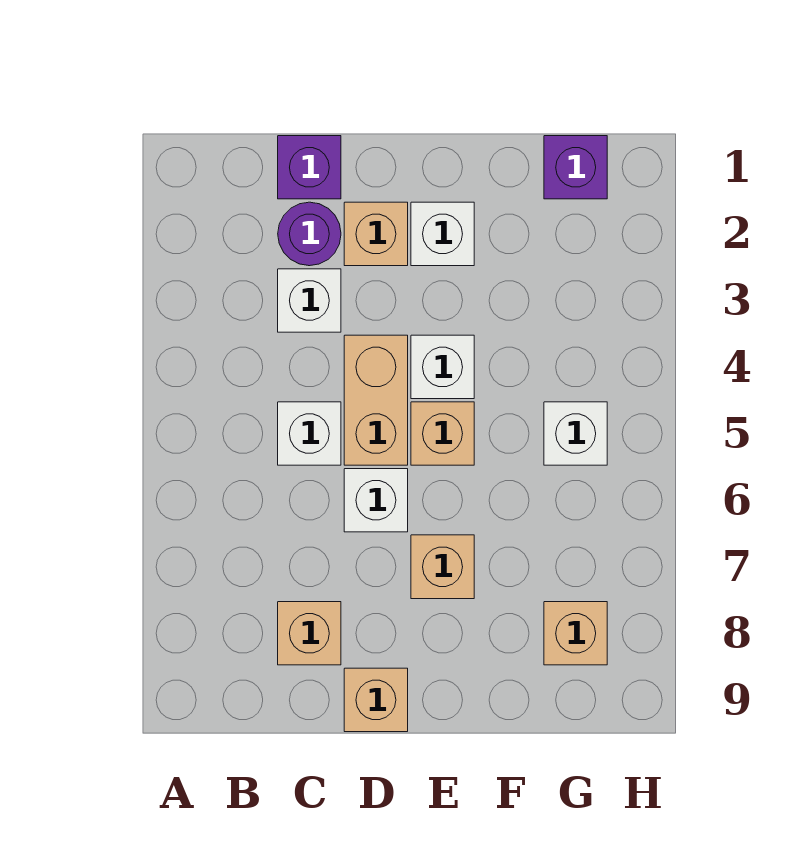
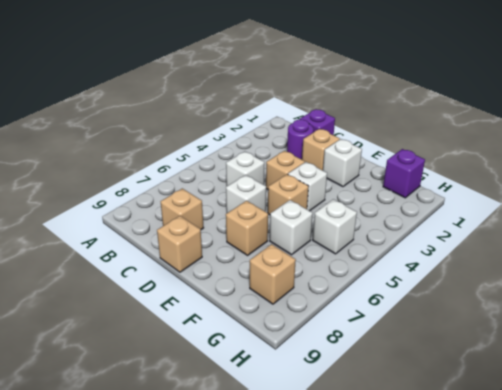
white 1x1 brick [278,269,341,332] -> white 1x1 brick moved to [270,200,313,255]
tan 1x2 brick [344,335,408,465] -> tan 1x1 brick [266,151,305,190]

